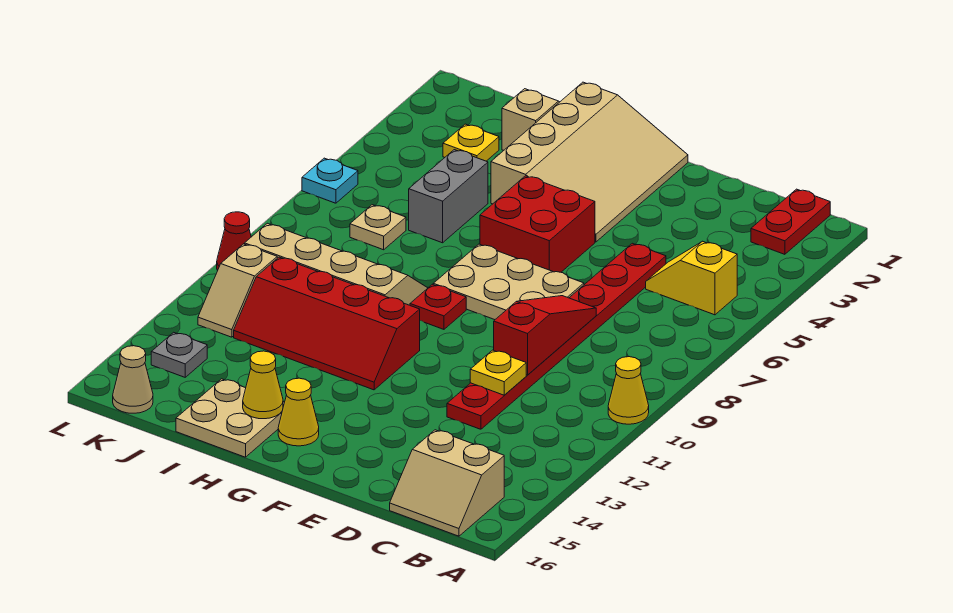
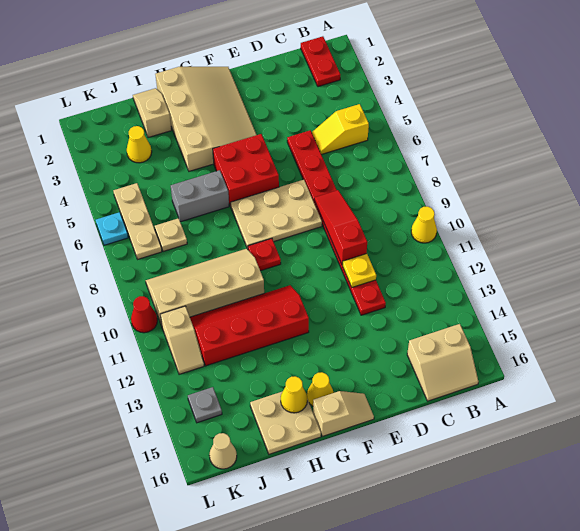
none -> tan 1x2 slope [313,391,374,436]
red 2x4 slope [234,257,420,390] -> red 2x4 slope turned to [190,285,309,366]
grey 1x2 brick [409,150,488,243] -> grey 1x2 brick turned to [171,170,229,222]
yellow 1x1 plate [443,124,499,161] -> yellow 1x1 cone [127,126,152,163]
none -> tan 1x3 plate [113,183,162,259]

